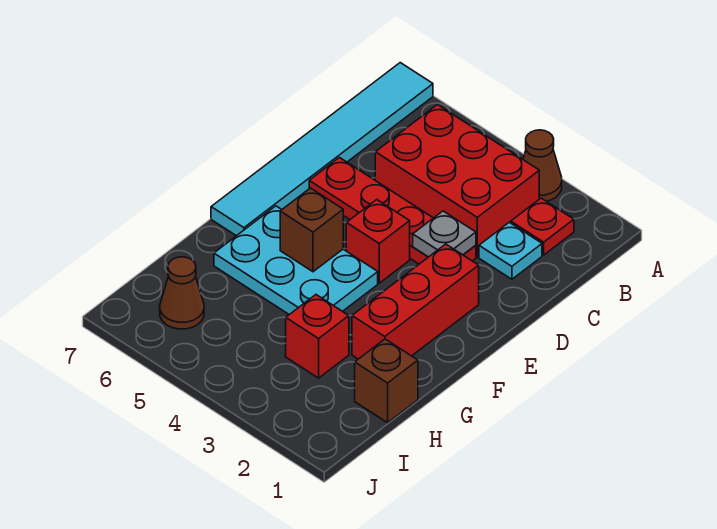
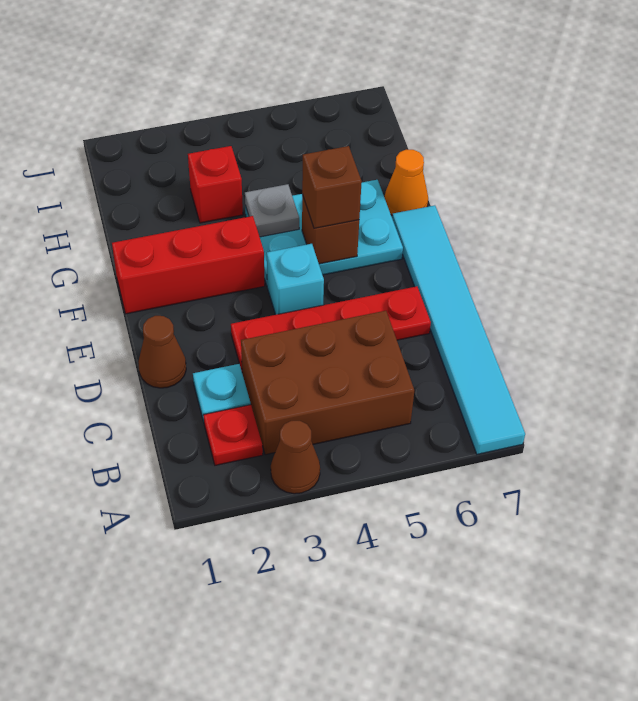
red 2x3 brick [375,105,539,257] -> brown 2x3 brick [241,311,414,455]
grey 1x1 plate [413,211,476,257] -> grey 1x1 plate moved to [245,184,299,237]
red 1x3 brick [352,244,479,359] -> red 1x3 brick turned to [112,216,265,314]
red 1x1 brick [346,200,410,283] -> cyan 1x1 brick [267,244,324,315]
none -> orange 1x1 cone [384,150,428,215]
brown 1x1 brick [355,339,418,423] -> brown 1x1 brick moved to [302,146,362,228]
brown 1x1 cone [160,257,204,329] -> brown 1x1 cone moved to [138,316,186,388]

